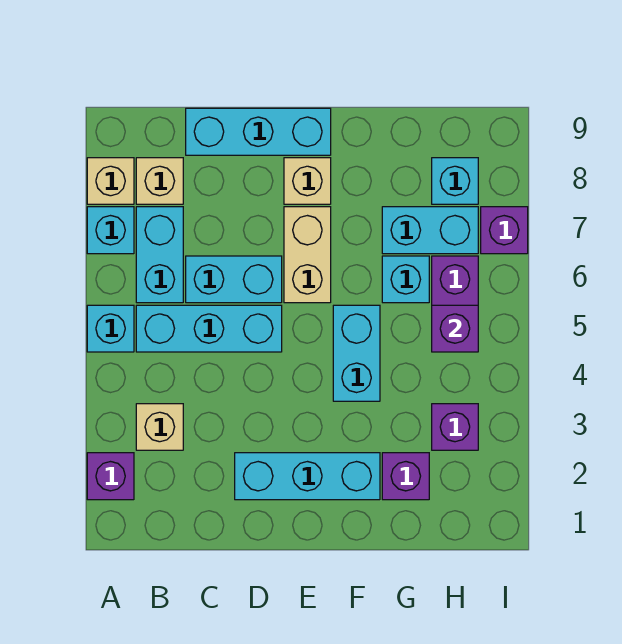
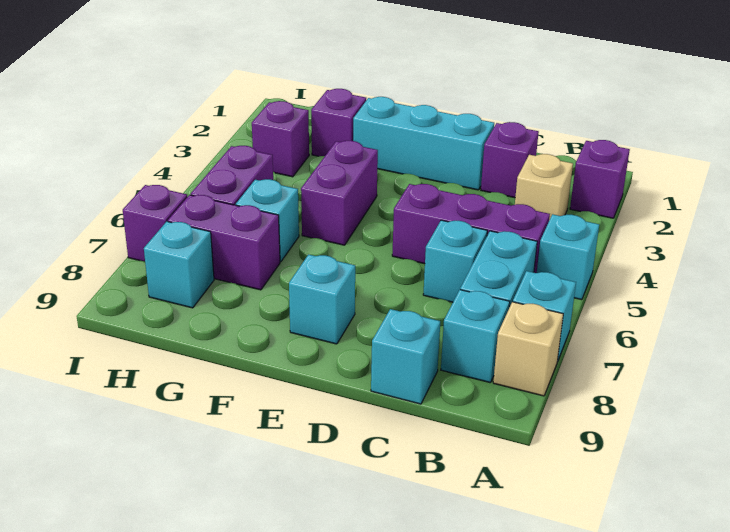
cyan 1x3 brick [136,305,282,352] -> purple 1x3 brick [392,184,550,273]
tan 1x1 brick [136,158,183,204] -> cyan 1x1 brick [441,290,510,383]
cyan 1x2 brick [186,256,282,303] -> cyan 1x1 brick [423,220,487,302]
cyan 1x3 brick [186,108,331,155] -> cyan 1x1 brick [371,309,440,404]
tan 1x2 brick [284,207,331,303] -> none
tan 1x1 brick [284,158,331,204] -> cyan 1x1 brick [289,254,355,344]
cyan 1x2 brick [333,305,380,401] -> purple 1x2 brick [301,141,378,245]
cyan 1x2 brick [382,207,478,254] -> purple 1x2 brick [168,195,280,290]
purple 1x1 brick [432,305,478,352] -> purple 1x1 brick moved to [481,122,539,198]

